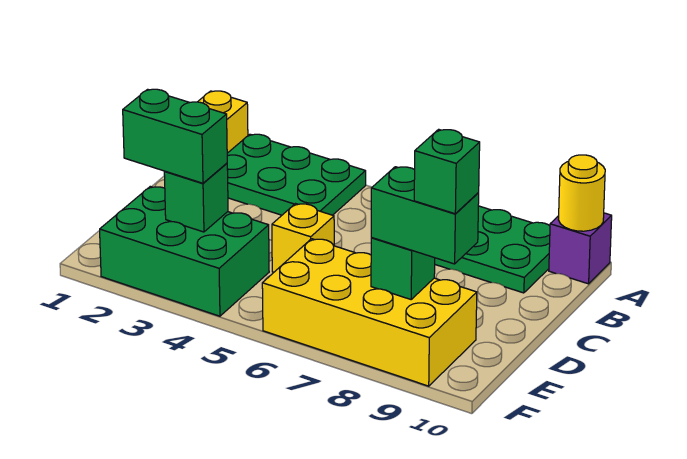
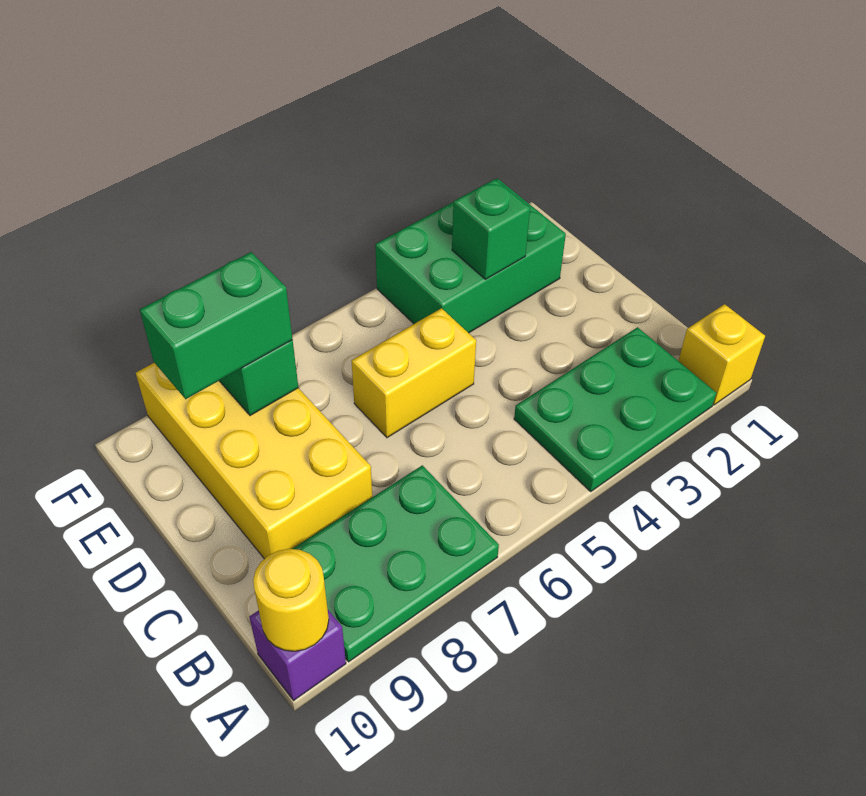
yellow 1x1 brick [272,204,334,272] -> yellow 1x2 brick [352,308,476,438]
green 1x2 brick [123,89,227,183] -> none
yellow 2x4 brick [262,239,477,386] -> yellow 2x4 brick turned to [136,363,372,559]
green 1x1 brick [414,129,480,214] -> none

